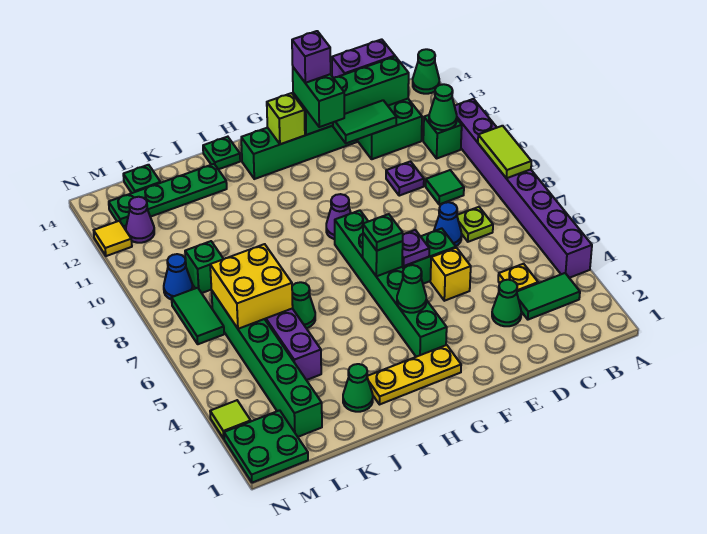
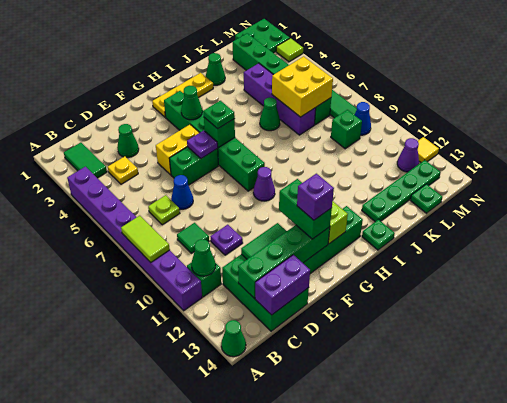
green 1x2 tile [517,273,580,320] -> green 1x2 tile turned to [64,143,107,178]
yellow 1x1 brick [430,248,471,301] -> yellow 1x2 brick [156,125,200,175]

